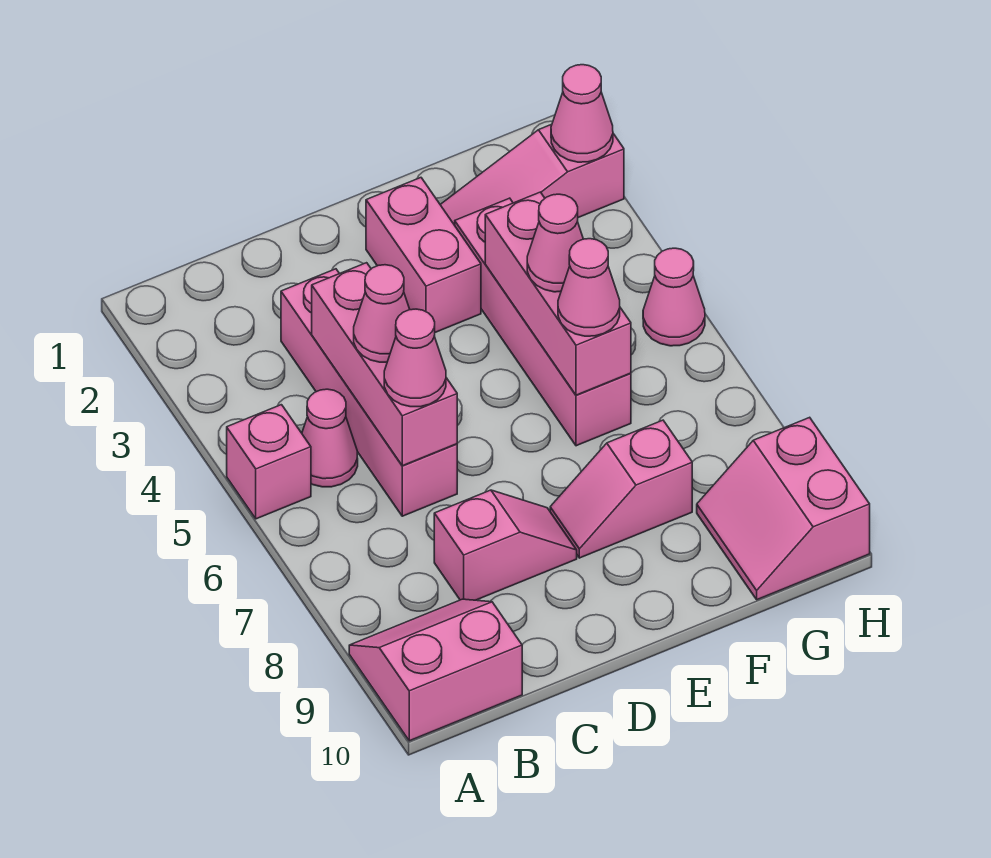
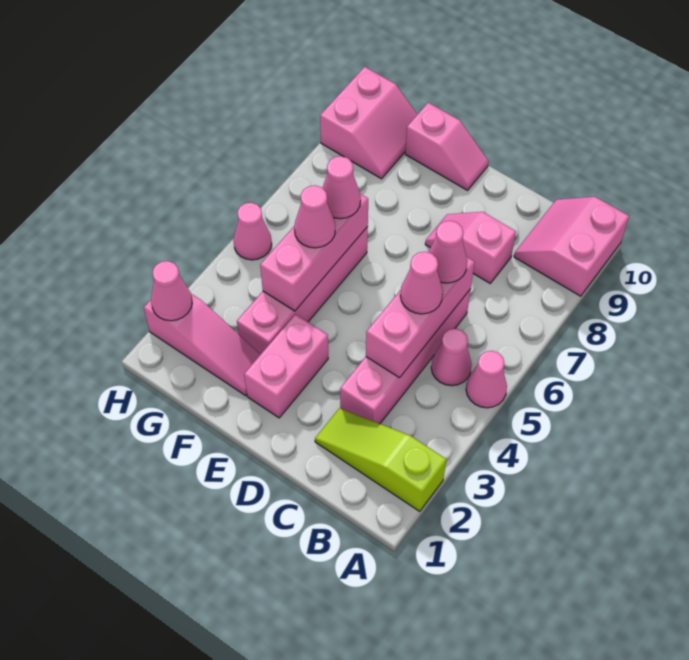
none -> lime 1x3 slope [315,408,446,512]
pink 1x1 brick [227,405,311,519] -> pink 1x1 cone [466,351,507,408]
pink 2x2 slope [349,599,522,741] -> pink 2x2 slope turned to [514,197,629,296]
pink 1x2 slope [550,420,692,558] -> pink 1x2 slope moved to [405,103,489,190]

